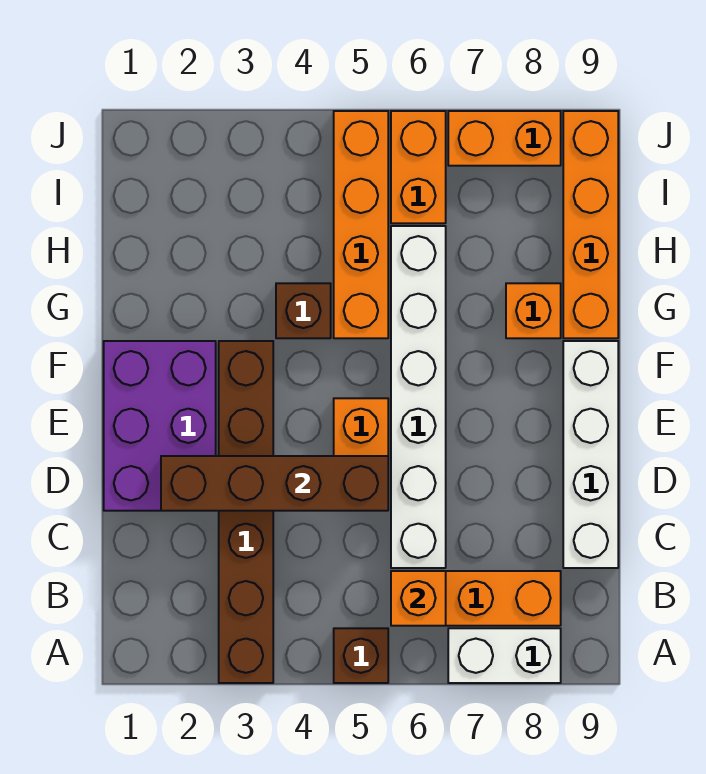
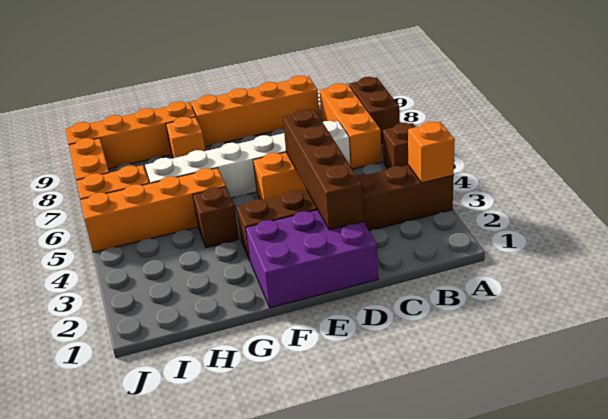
white 1x2 brick [448,628,561,683] -> brown 1x2 brick [349,77,400,143]
orange 1x1 brick [391,571,446,626] -> orange 1x1 brick moved to [408,121,455,183]
white 1x4 brick [563,341,618,568] -> orange 1x4 brick [191,75,320,147]

